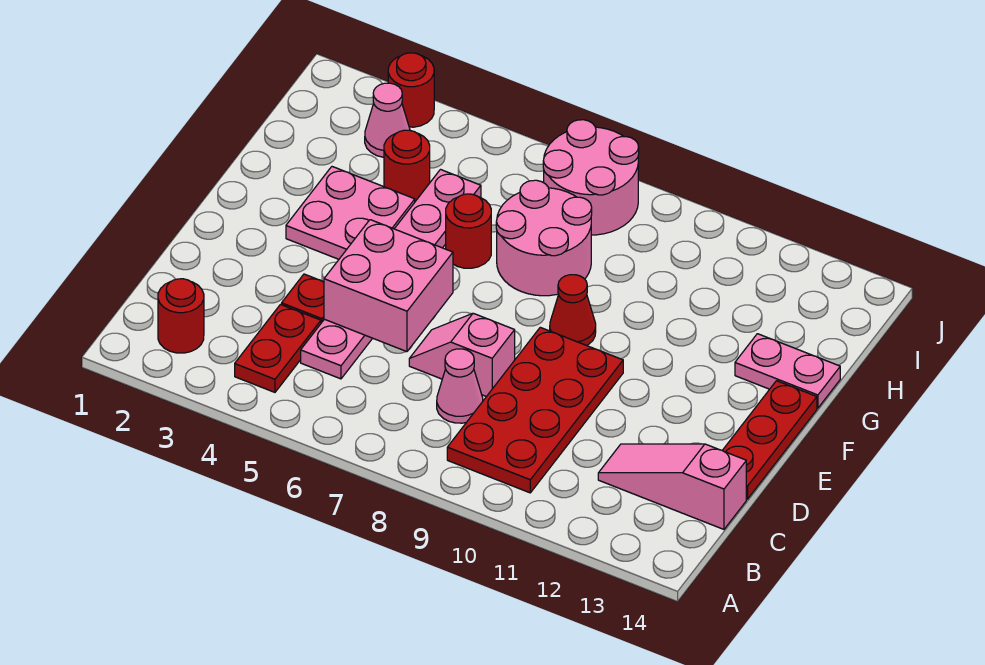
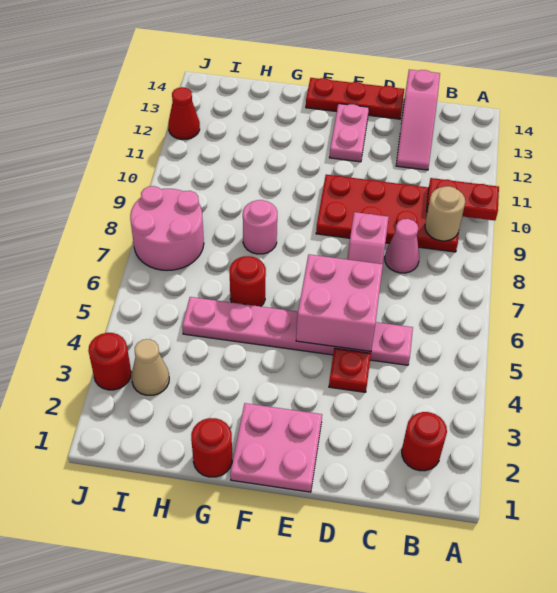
red 1x2 plate [235,304,321,392] -> red 1x2 plate moved to [426,178,499,221]
none -> tan 1x1 round brick [425,186,465,241]
pink 2x2 plate [286,167,415,259] -> pink 2x2 plate moved to [230,403,322,492]
red 1x1 cone [550,275,596,346] -> red 1x1 cone moved to [168,87,200,139]
pink 2x2 round brick [496,180,592,296] -> pink 1x1 round brick [243,200,277,254]
pink 1x2 plate [735,334,840,408] -> pink 1x2 plate moved to [330,104,369,162]
red 1x1 round brick [384,130,430,201] -> red 1x1 round brick moved to [191,418,232,477]
pink 1x1 cone [365,83,410,157] -> tan 1x1 cone [132,339,169,395]

